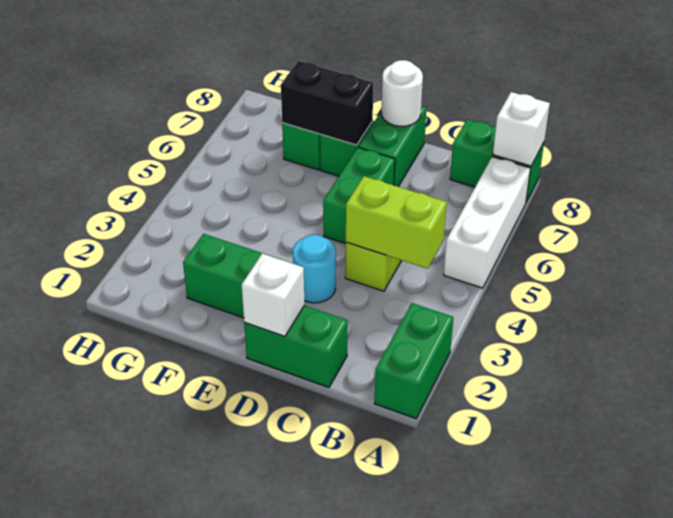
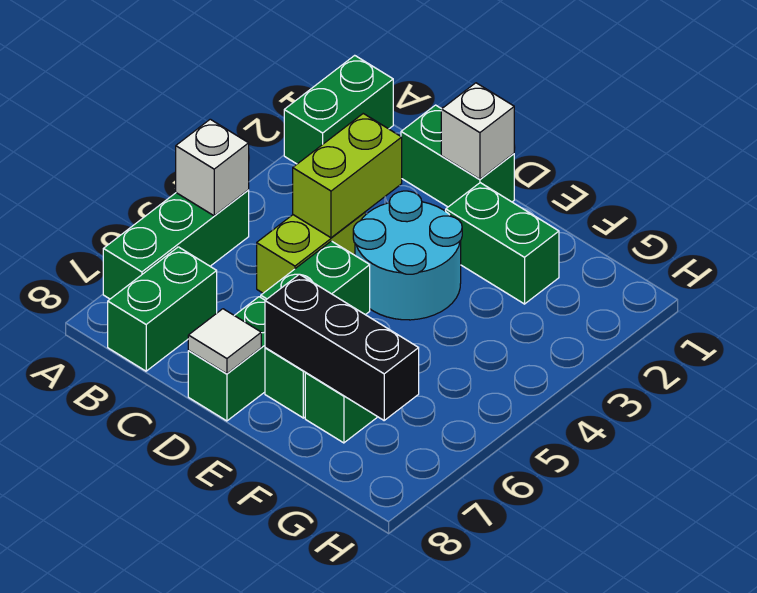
white 1x3 brick [444,157,530,288] -> green 1x3 brick [103,190,249,299]
green 1x2 brick [450,119,544,202] -> green 1x2 brick turned to [108,247,217,371]
white 1x1 brick [493,92,550,166] -> white 1x1 brick moved to [176,119,249,216]
lime 1x2 brick [346,176,447,269] -> lime 1x2 brick turned to [293,114,402,238]
cyan 1x1 round brick [293,235,336,303] -> cyan 2x2 round brick [353,191,462,320]
white 1x1 round brick [381,60,423,126] -> white 1x1 tile [188,309,261,374]
black 1x2 brick [281,61,373,145] -> black 1x3 brick [265,274,419,420]

